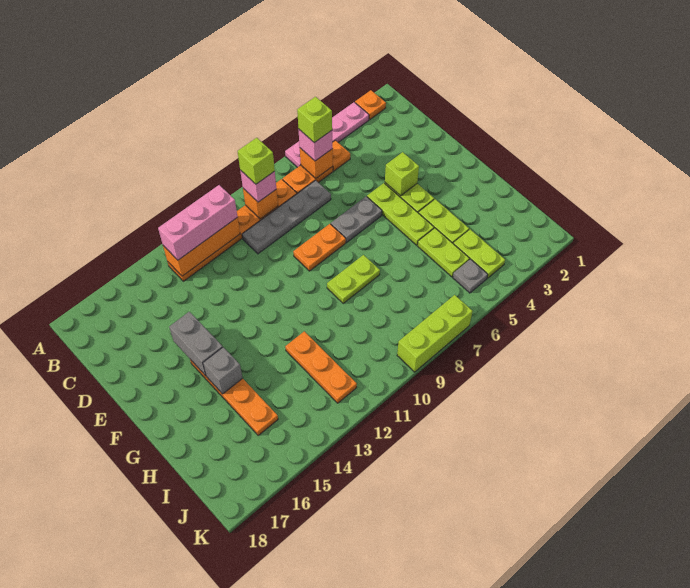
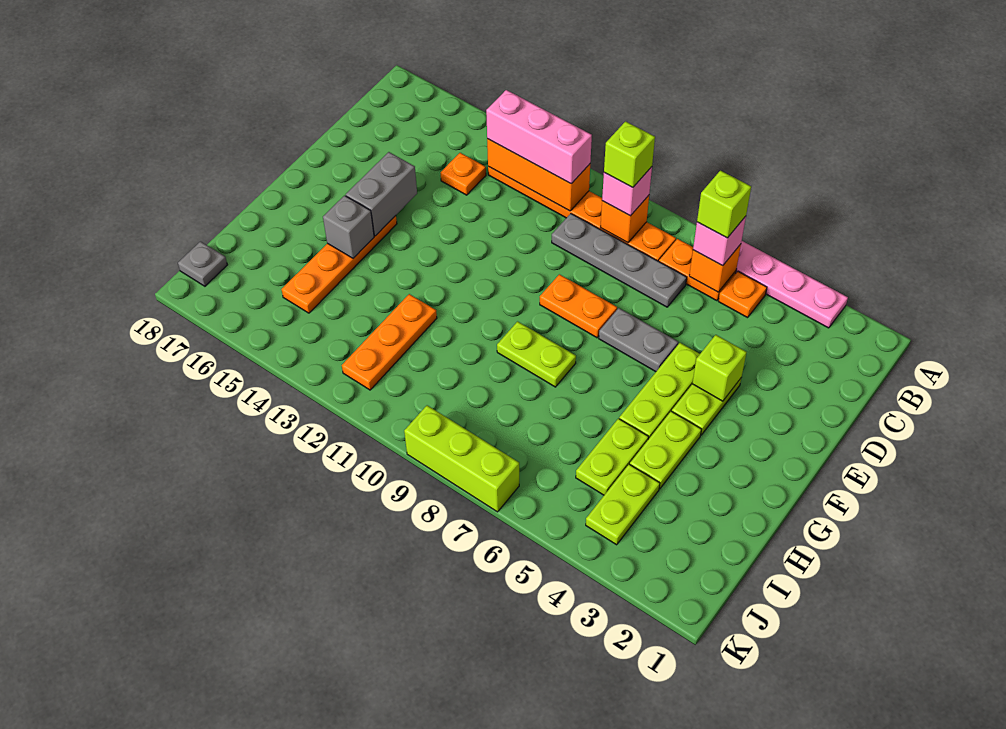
orange 1x1 plate [355,90,386,119] -> orange 1x1 plate moved to [441,153,486,195]
grey 1x1 plate [453,259,488,293] -> grey 1x1 plate moved to [178,241,227,286]

